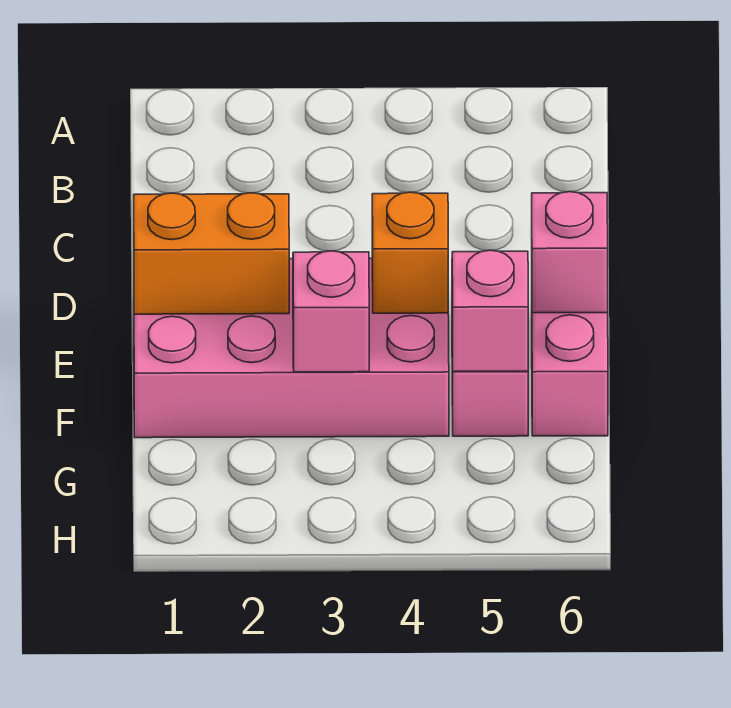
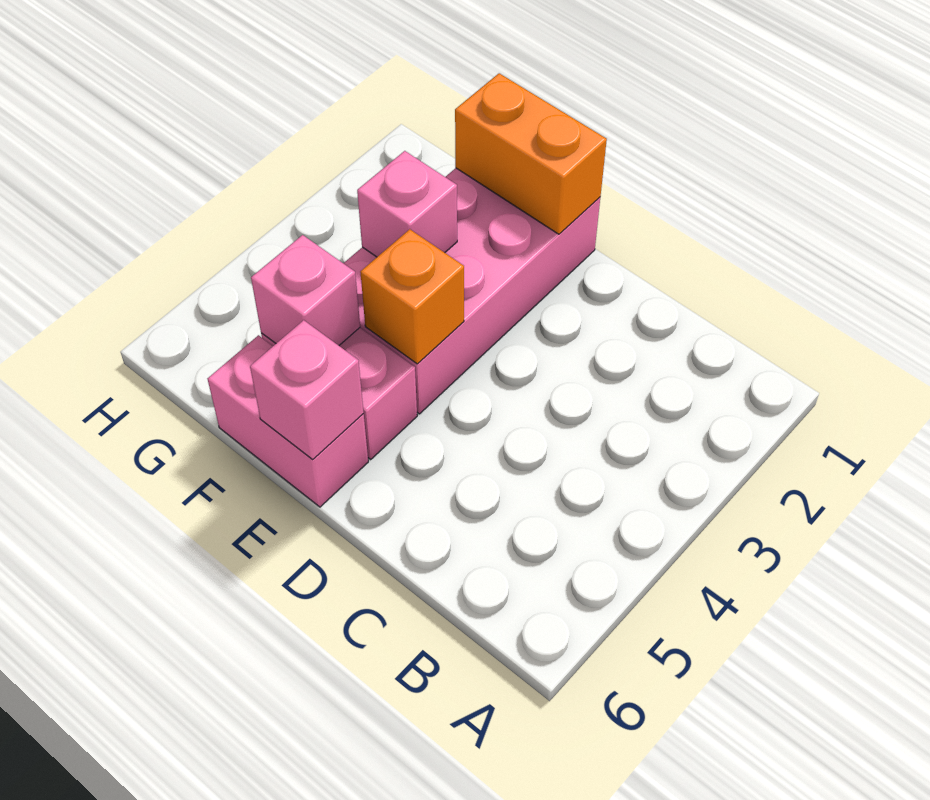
orange 1x2 brick [134,193,289,314] -> orange 1x2 brick turned to [455,73,607,234]

